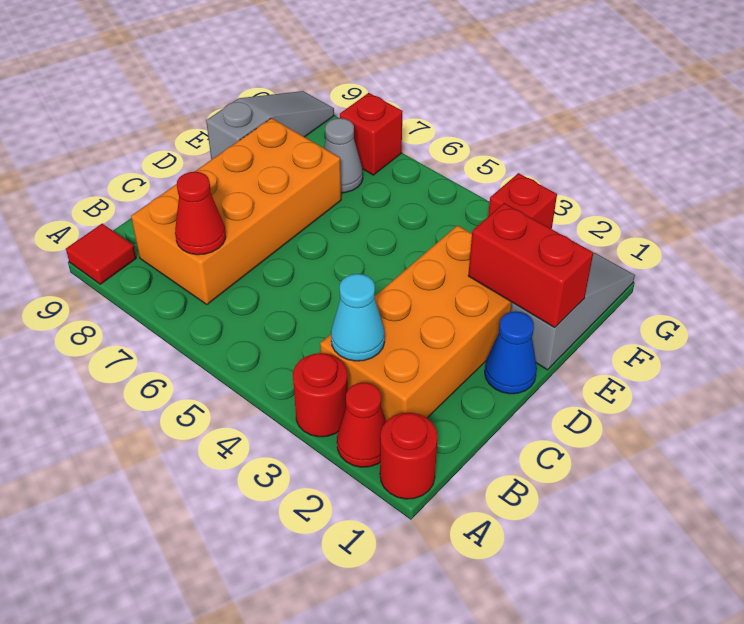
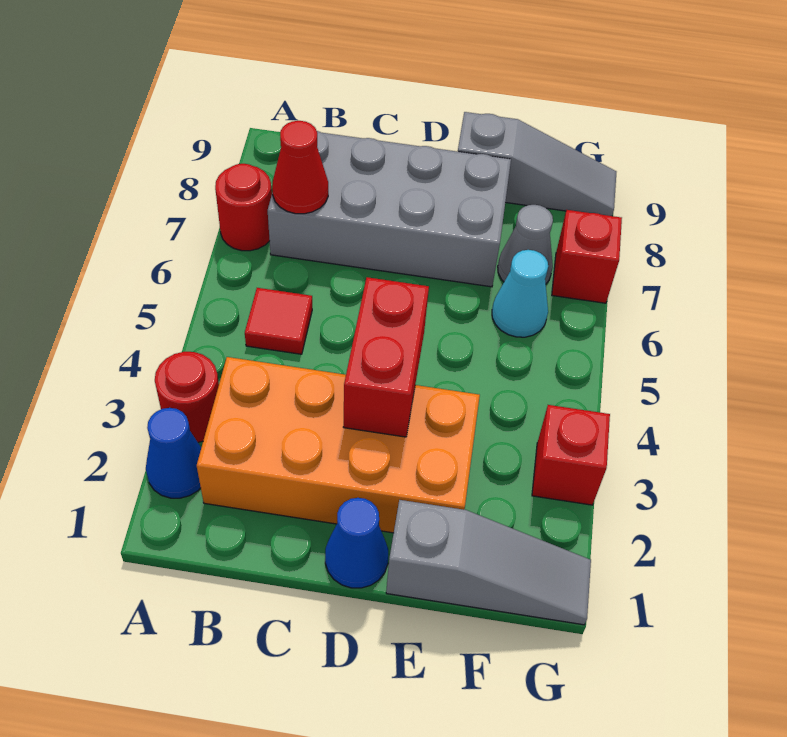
red 1x1 round brick [380,413,438,499] -> red 1x1 round brick moved to [215,164,272,251]
red 1x1 cone [337,383,386,467] -> blue 1x1 cone [146,408,201,498]
red 1x1 tile [66,224,136,284] -> red 1x1 tile moved to [245,288,312,354]
cyan 1x1 cone [331,274,385,361] -> cyan 1x1 cone moved to [492,250,548,337]
orange 2x4 brick [131,118,341,305] -> grey 2x4 brick [268,131,511,287]
red 1x2 brick [468,203,593,328] -> red 1x2 brick moved to [344,277,429,437]

